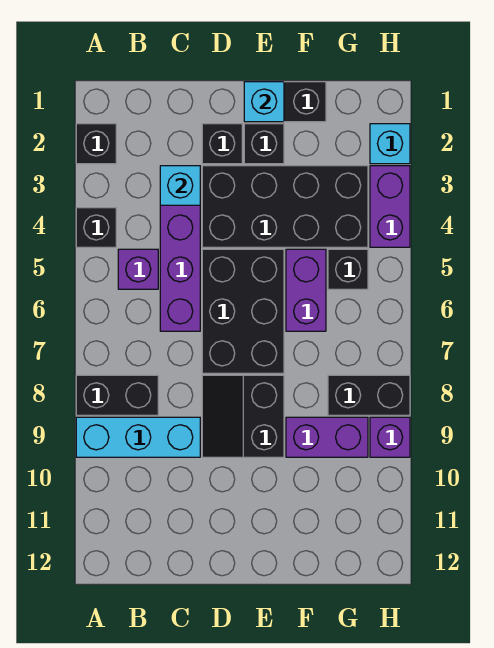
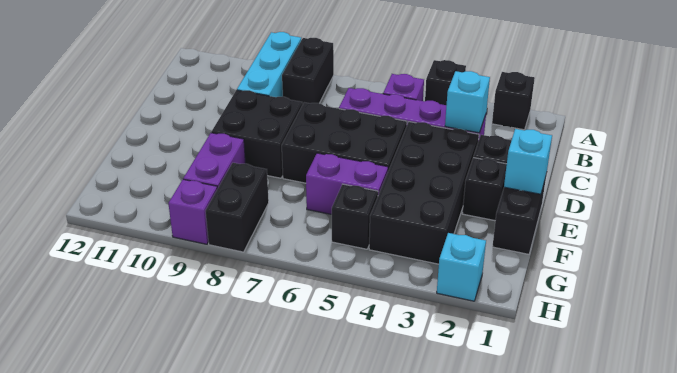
black 2x2 slope [202,375,284,457] -> black 2x2 brick [211,90,302,178]
purple 1x2 brick [370,166,410,247] -> none

